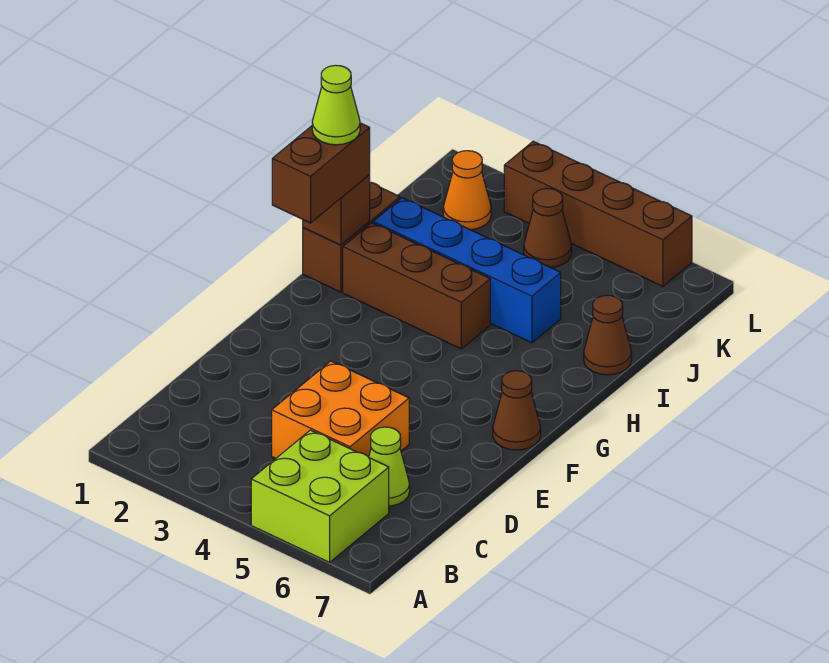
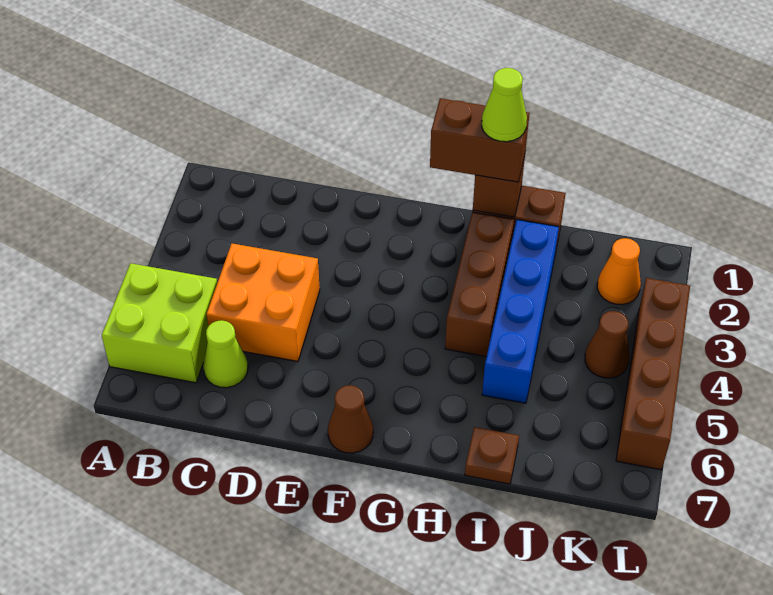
brown 1x1 cone [584,295,632,375] -> brown 1x1 plate [465,427,519,484]

